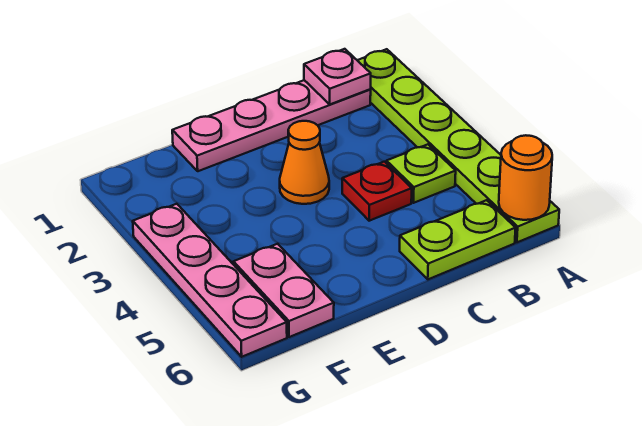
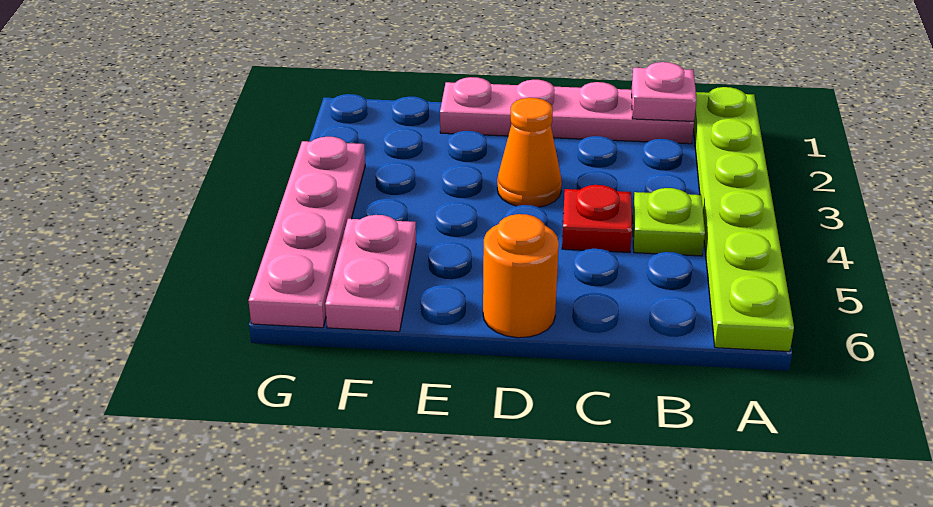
orange 1x1 round brick [499,135,552,220] -> orange 1x1 round brick moved to [483,214,559,338]
lime 1x2 plate [400,200,516,279] -> none

